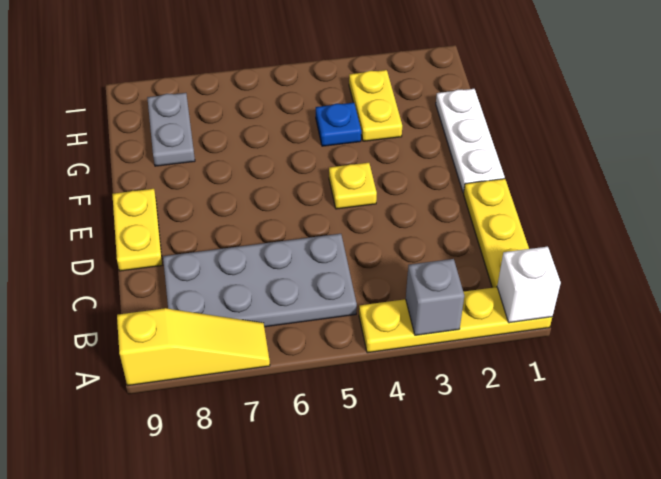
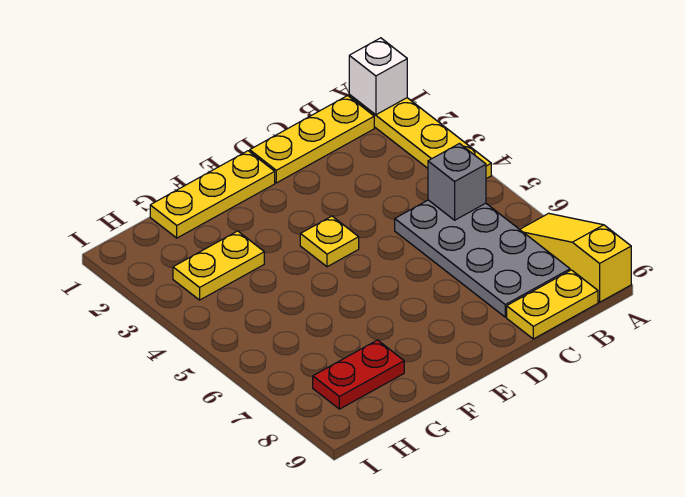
grey 1x1 brick [406,259,464,335] -> grey 1x1 brick moved to [428,144,486,220]
yellow 1x2 plate [112,189,162,271] -> yellow 1x2 plate moved to [507,270,598,339]
white 1x3 plate [436,89,505,193] -> yellow 1x3 plate [150,151,275,238]
blue 1x1 plate [316,103,361,146] -> none
grey 1x2 plate [147,93,195,166] -> red 1x2 plate [313,340,404,409]

